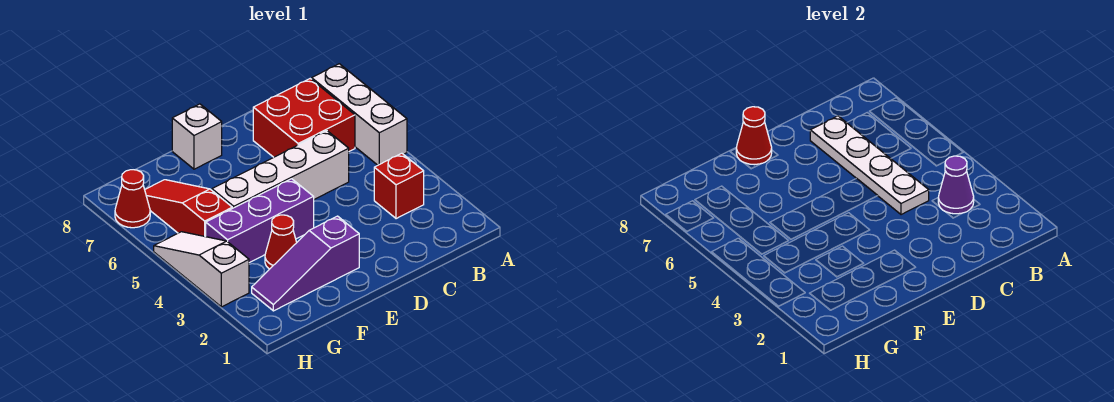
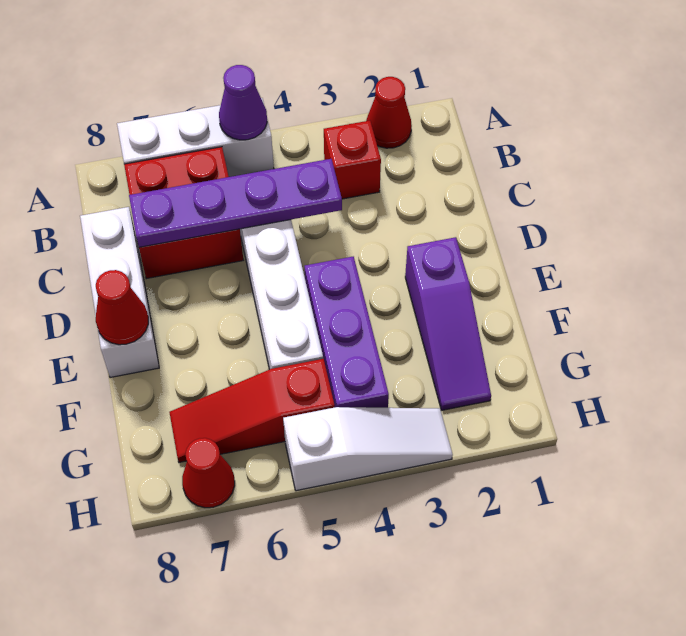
purple 1x1 cone [938,156,974,214] -> purple 1x1 cone moved to [219,65,267,140]
white 1x4 plate [810,116,929,215] -> purple 1x4 plate [129,159,342,247]
white 1x1 brick [172,104,222,169] -> white 1x3 brick [80,207,159,378]
red 1x1 cone [265,215,297,269] -> red 1x1 cone moved to [366,77,412,148]
white 1x3 slope [154,232,249,307] -> white 1x3 slope turned to [283,407,453,491]

